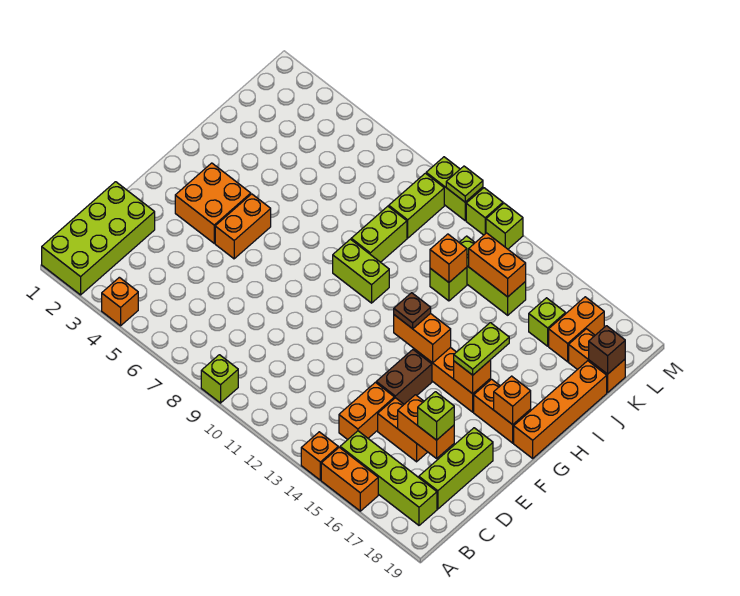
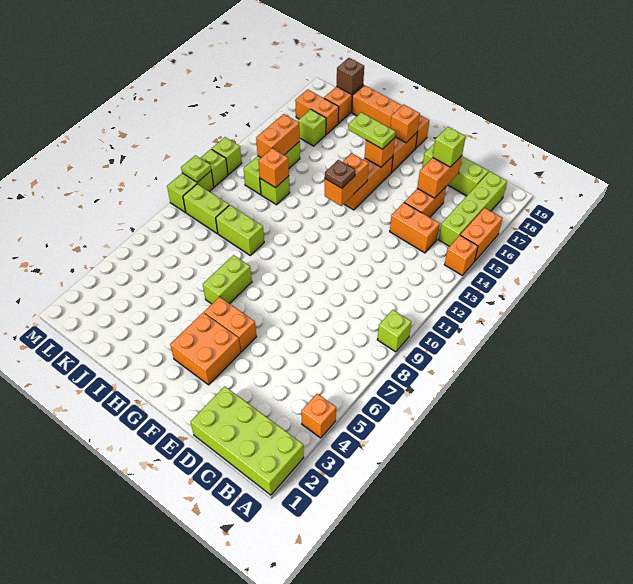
brown 1x2 brick [376,350,432,404] -> none
lime 1x2 brick [333,239,389,303] -> lime 1x2 brick moved to [203,255,252,304]

